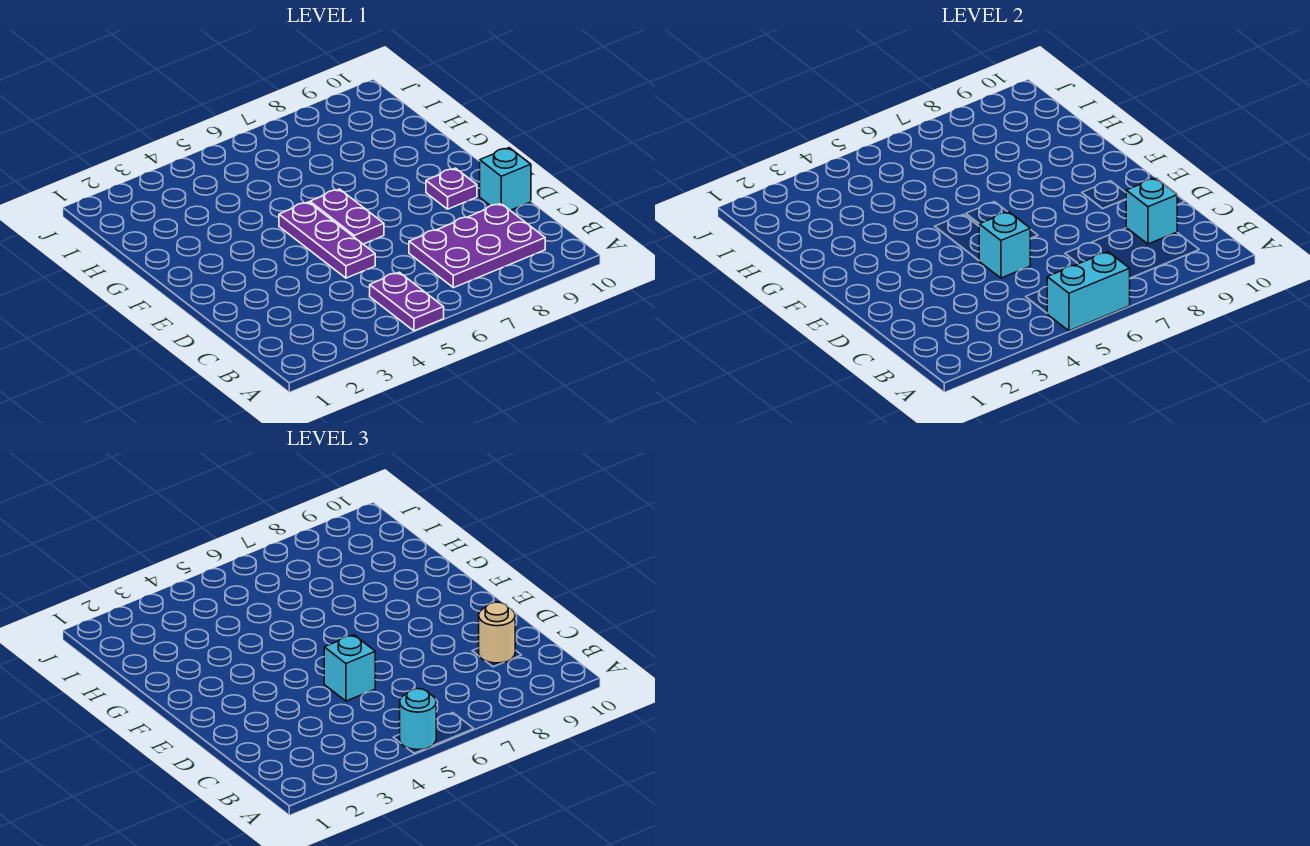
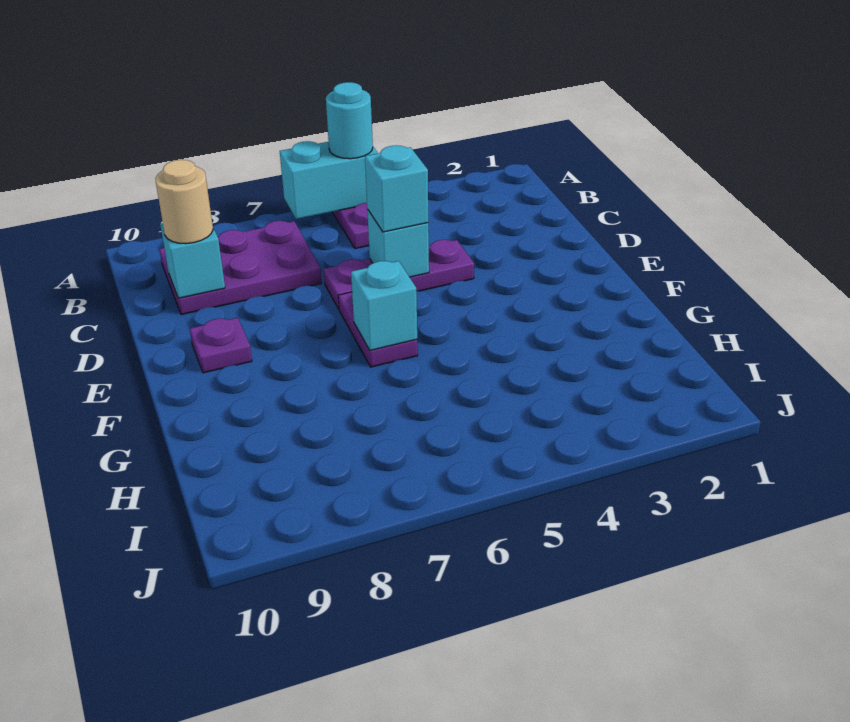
purple 1x3 plate [279,202,375,278] -> purple 1x3 plate turned to [324,240,474,309]
cyan 1x1 brick [480,148,531,210] -> cyan 1x1 brick moved to [351,261,417,350]

